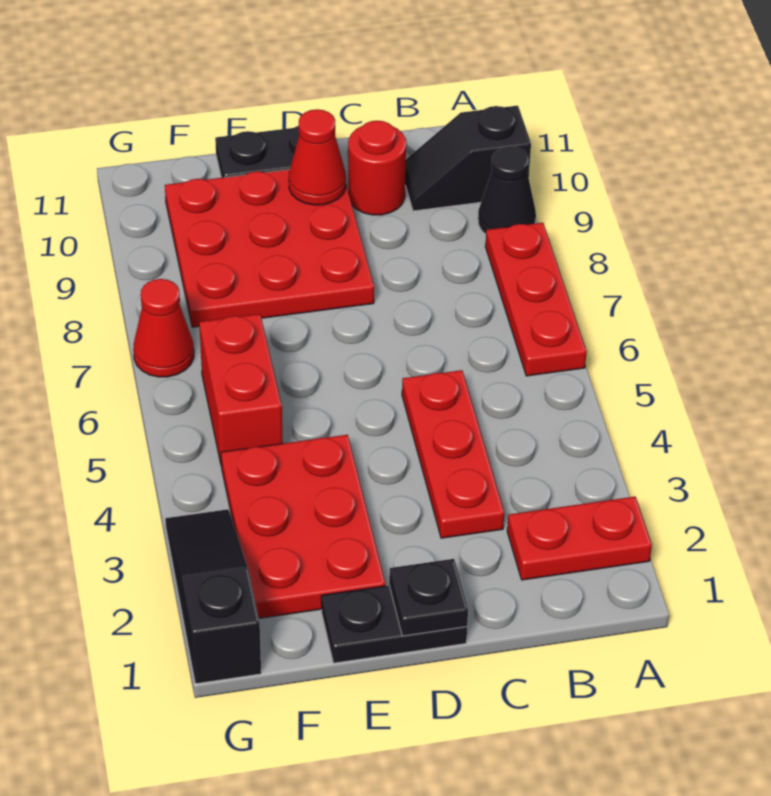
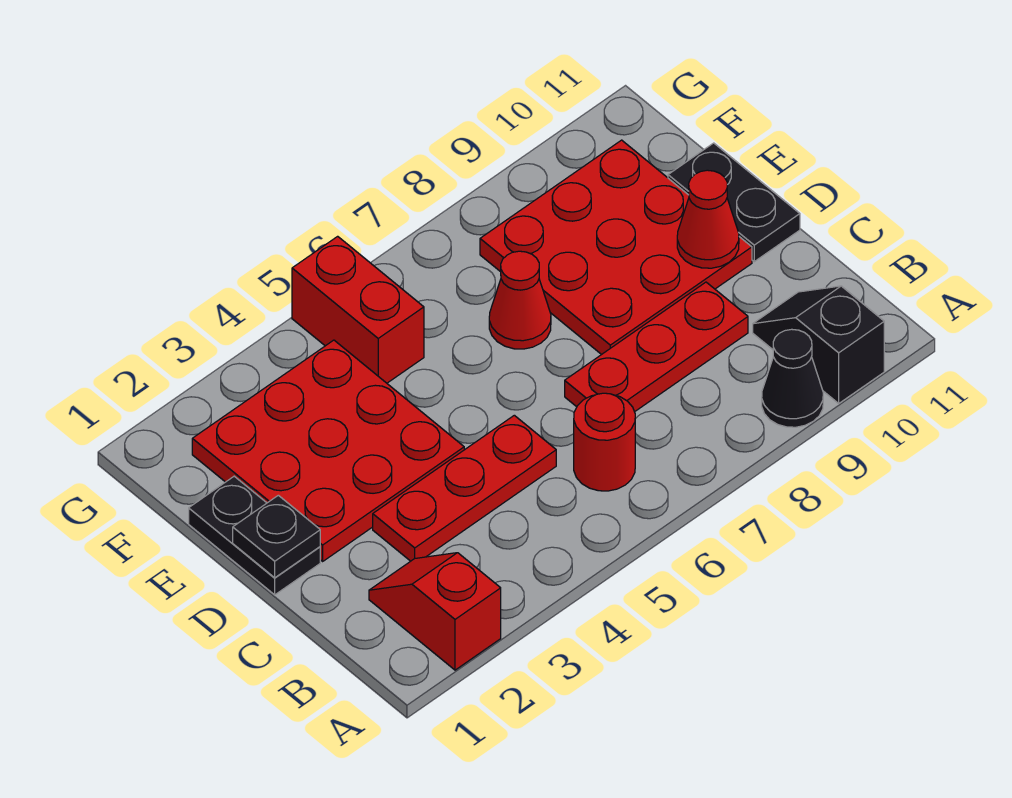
red 1x2 plate [507,497,652,580] -> red 1x2 slope [369,553,501,670]
red 1x3 plate [485,223,587,376] -> red 1x3 plate moved to [565,282,748,412]
red 1x1 round brick [348,121,406,215] -> red 1x1 round brick moved to [574,393,635,491]
red 2x3 plate [221,435,385,618] -> red 3x3 plate [192,340,464,561]
red 1x2 brick [199,314,283,466] -> red 1x2 brick turned to [292,236,424,383]
black 1x3 slope [165,509,261,684] -> none
red 1x1 cone [133,279,194,377] -> red 1x1 cone moved to [489,251,551,349]

